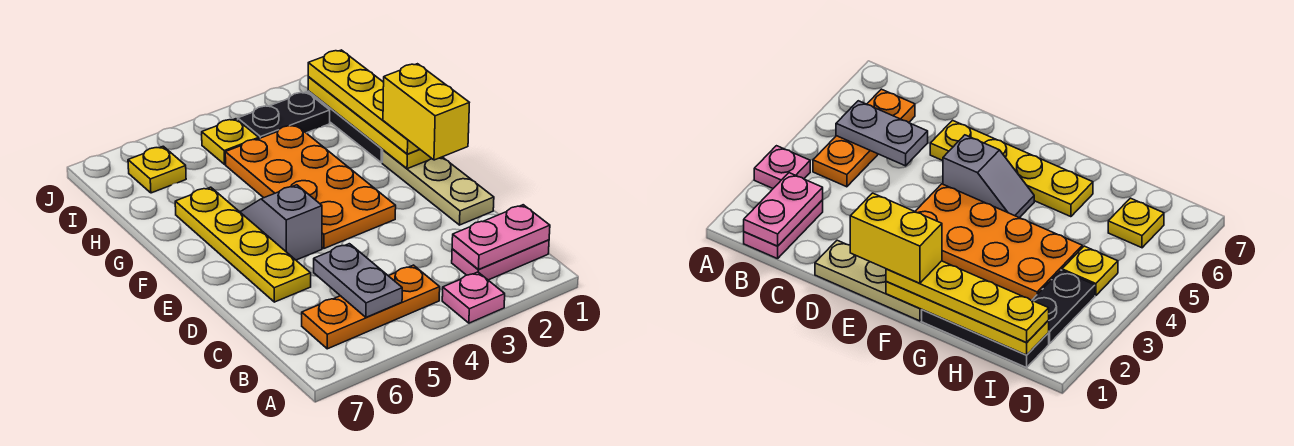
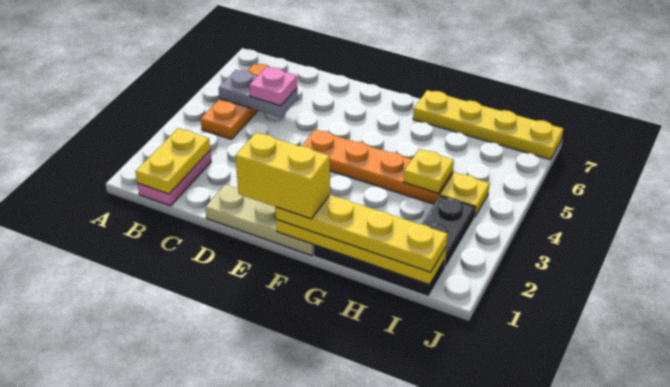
pink 1x1 plate [442,272,505,323] -> pink 1x1 plate moved to [249,67,297,106]
pink 1x2 plate [452,205,550,270] -> yellow 1x2 plate [135,128,210,194]
yellow 1x4 plate [175,187,311,302] -> yellow 1x4 plate moved to [413,90,563,160]
orange 2x4 plate [225,125,396,248] -> orange 1x4 plate [302,130,453,204]
grey 1x2 slope [240,185,322,260] -> none
yellow 1x1 plate [128,146,186,193] -> yellow 1x1 plate moved to [404,149,454,193]

